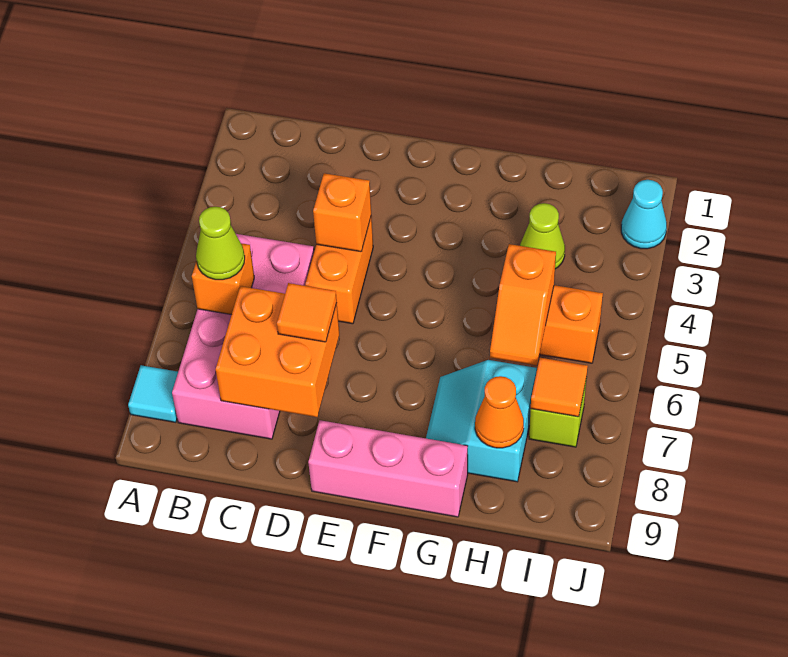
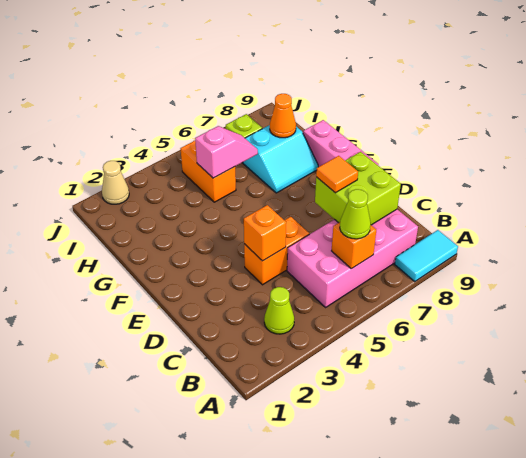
cyan 1x1 tile [128,365,178,422] -> cyan 1x2 tile [395,230,458,281]
orange 2x2 brick [215,286,339,417] -> lime 2x2 brick [315,152,401,225]
lime 1x1 cone [520,203,565,269] -> lime 1x1 cone moved to [264,287,294,334]
orange 1x2 slope [490,244,556,365] -> pink 1x2 slope [195,126,258,178]
orange 1x1 tile [531,358,588,417] -> none
cyan 1x1 cone [621,180,667,249] -> tan 1x1 cone [102,161,129,204]

